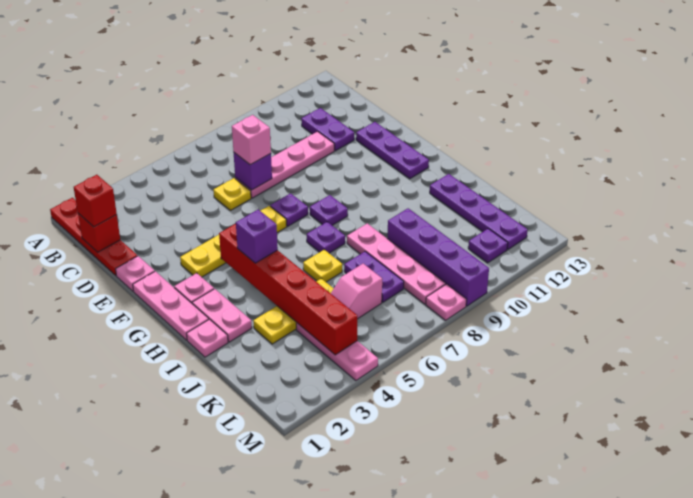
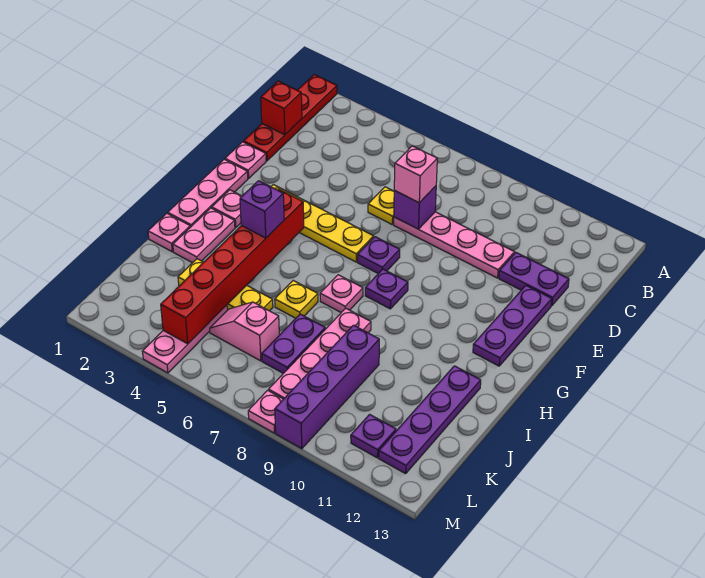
red 1x1 brick [74,175,117,227] -> none
purple 1x2 plate [301,108,354,151] -> purple 1x2 plate turned to [499,253,569,306]
purple 1x1 plate [307,222,345,253] -> pink 1x1 plate [320,275,363,312]

